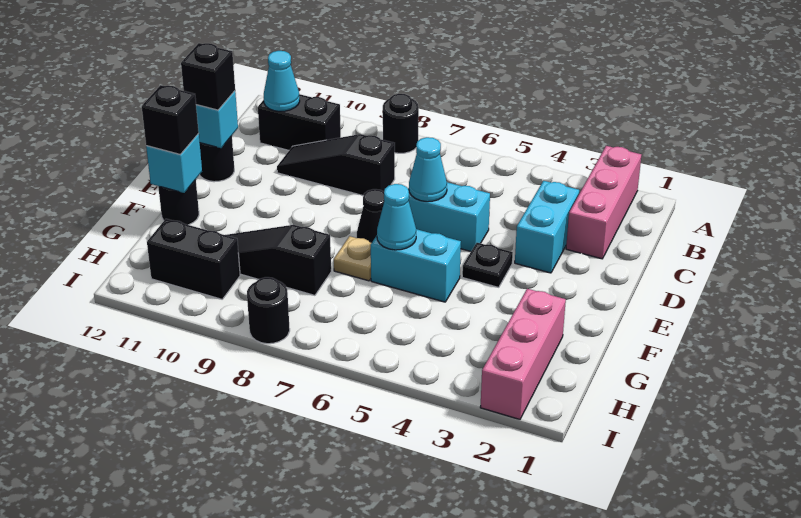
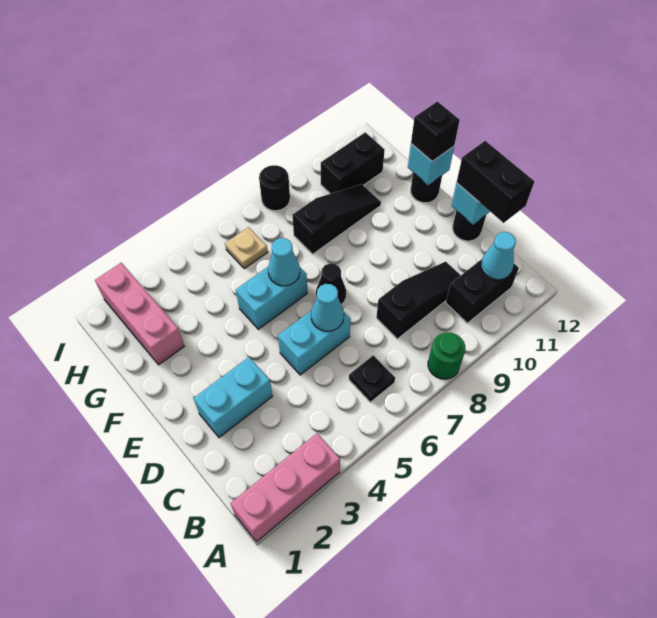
pink 1x3 brick [566,146,641,259] -> pink 1x3 brick turned to [230,433,340,542]
black 1x1 round brick [383,94,419,153] -> green 1x1 round brick [428,332,465,379]
cyan 1x2 brick [515,181,579,273] -> cyan 1x2 brick turned to [194,357,272,438]
black 1x1 brick [181,43,235,110] -> black 1x2 brick [457,141,534,223]
black 1x1 plate [462,243,513,287] -> black 1x1 plate moved to [349,355,395,402]
tan 1x1 plate [334,236,372,281] -> tan 1x1 plate moved to [225,227,268,269]

